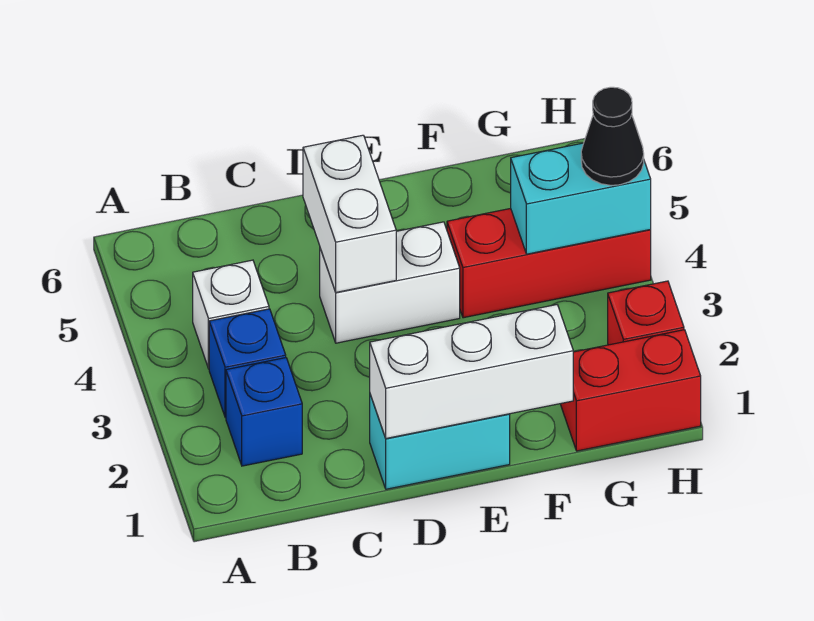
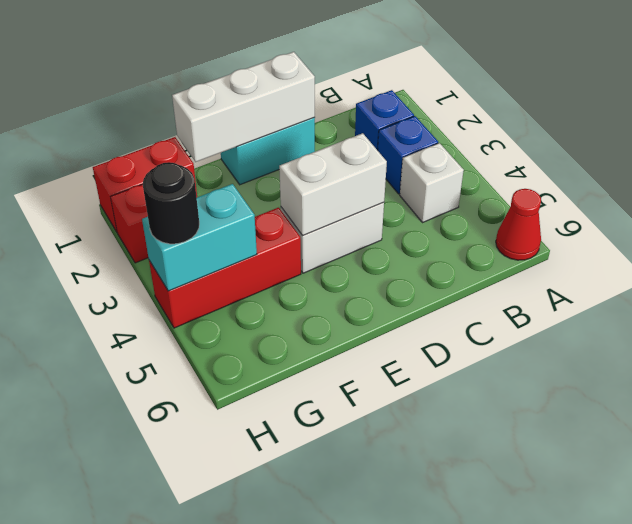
none -> red 1x1 cone [496,189,541,260]
white 1x2 brick [303,135,396,292] -> white 1x2 brick turned to [279,133,387,236]
black 1x1 cone [581,87,644,185] -> black 1x1 round brick [143,162,199,244]

